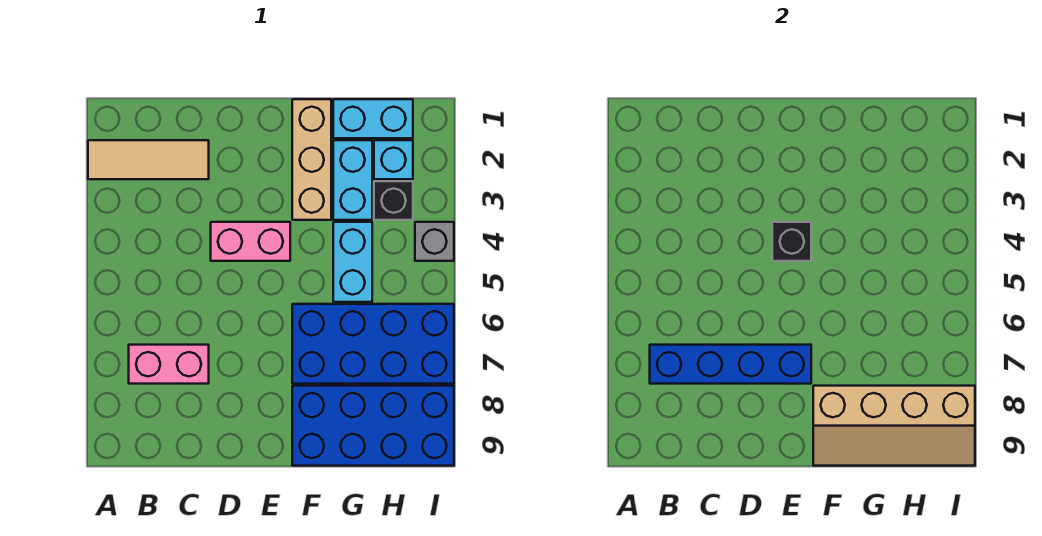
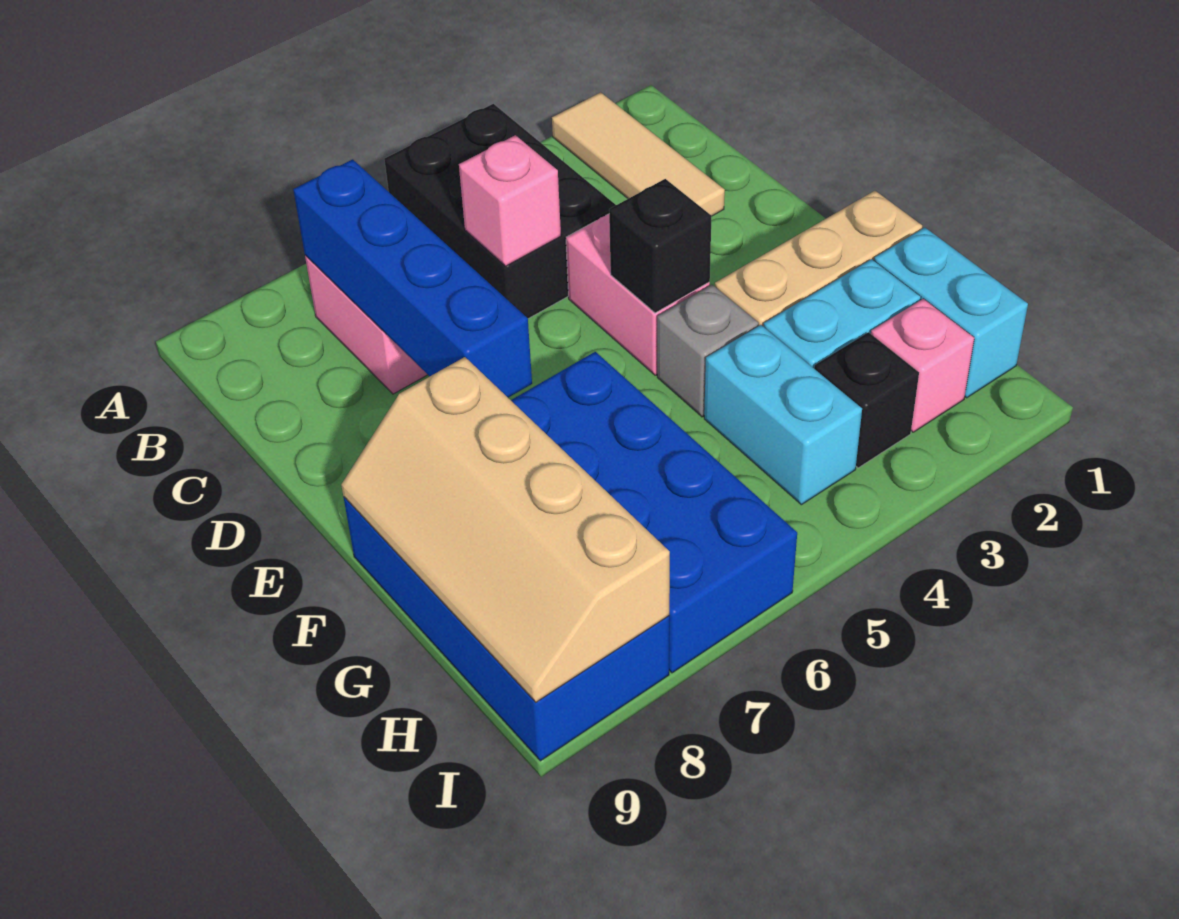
none -> black 2x3 brick [384,104,616,319]
none -> pink 1x1 brick [459,135,561,266]
cyan 1x2 brick [333,222,372,302] -> cyan 1x2 brick turned to [704,325,862,505]
cyan 1x1 brick [374,140,413,179] -> pink 1x1 brick [871,299,974,432]
grey 1x1 brick [415,222,454,261] -> grey 1x1 brick moved to [657,285,759,417]

